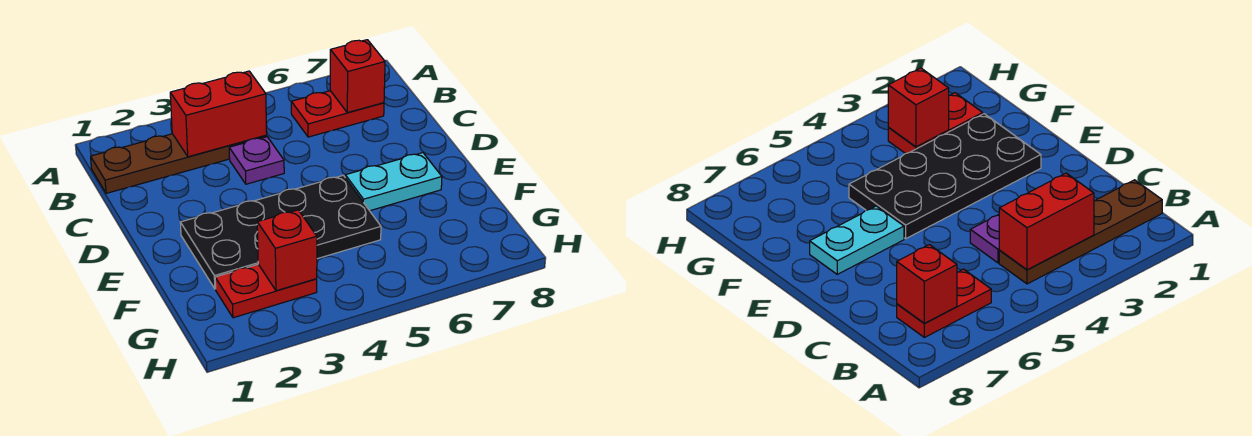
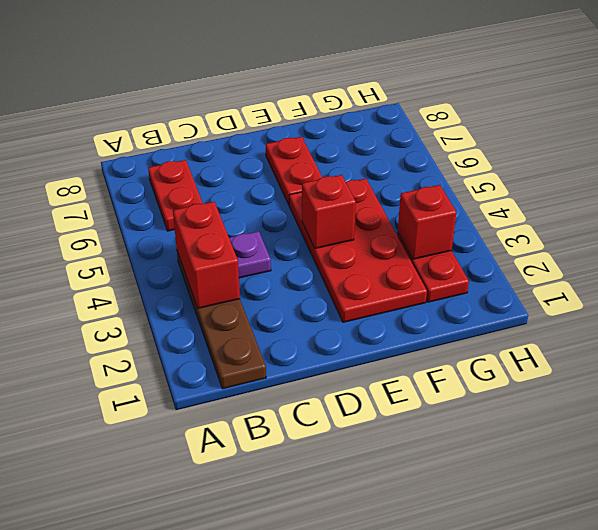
red 1x1 brick [330,40,385,113] -> red 1x1 brick moved to [302,175,356,248]
black 2x4 plate [180,175,381,289] -> red 2x4 plate [289,179,427,322]
cyan 1x2 plate [345,153,442,211] -> red 1x2 plate [266,137,322,204]

